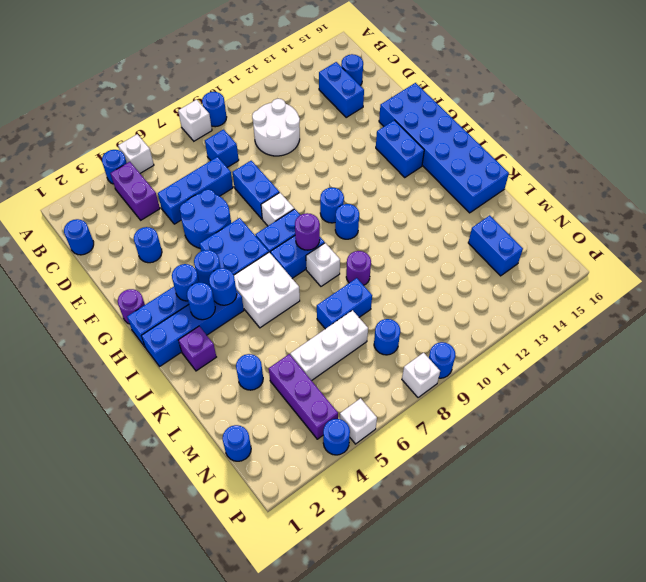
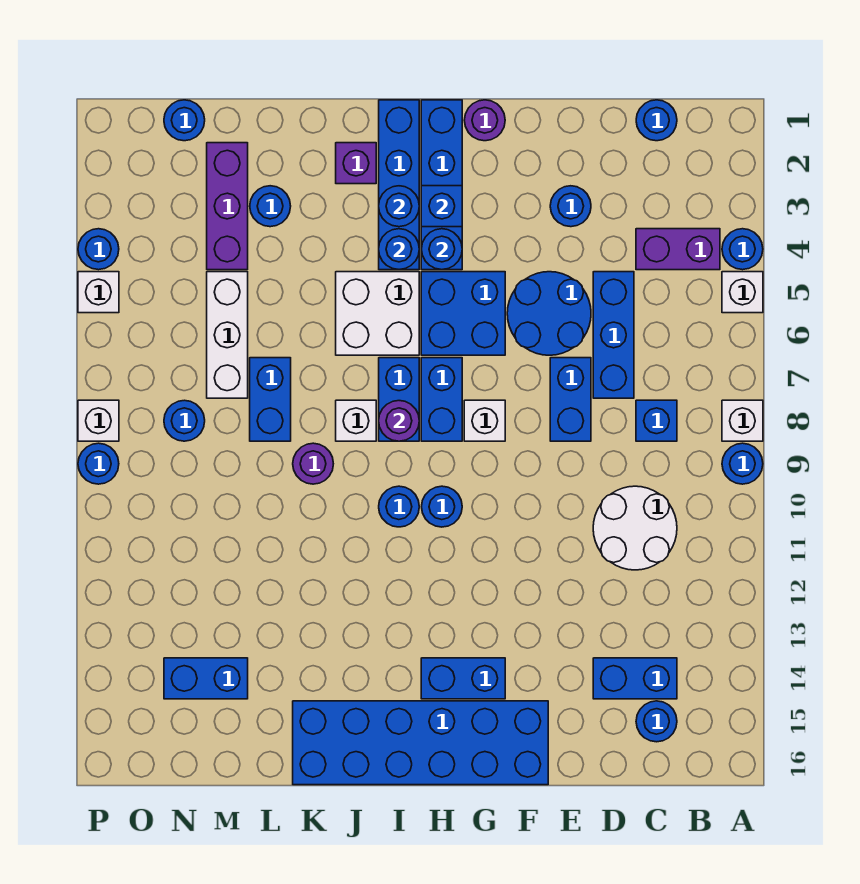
blue 1x2 brick [232,161,279,219] -> blue 1x2 brick turned to [550,358,591,441]
blue 1x1 round brick [172,264,199,301] -> blue 1x1 brick [421,186,462,227]
purple 1x3 brick [269,354,338,439] -> purple 1x3 brick turned to [207,143,248,270]

